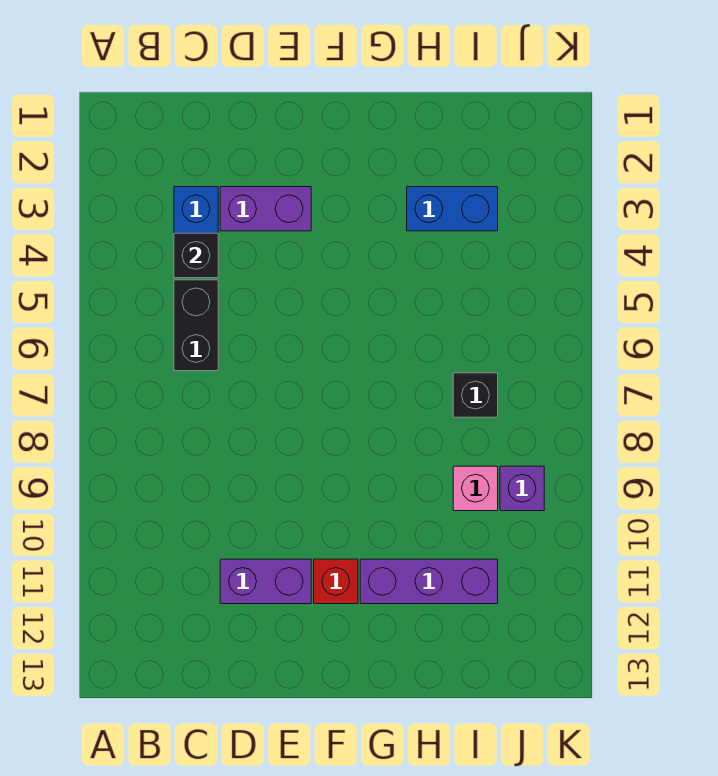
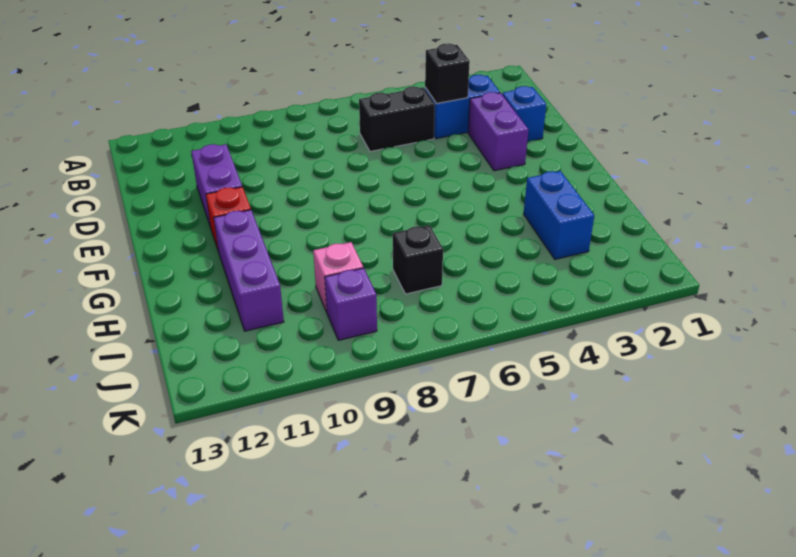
none -> blue 1x1 brick [502,86,546,142]

